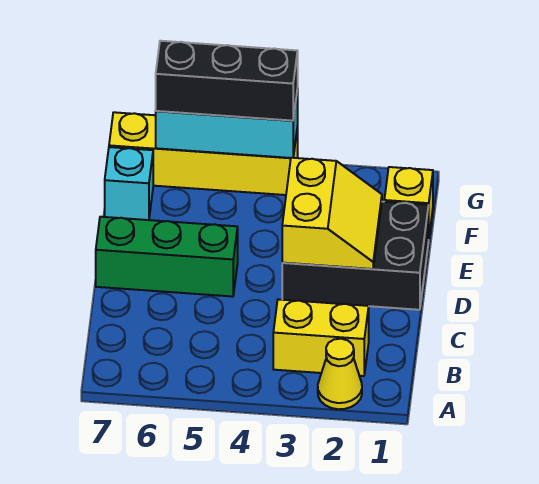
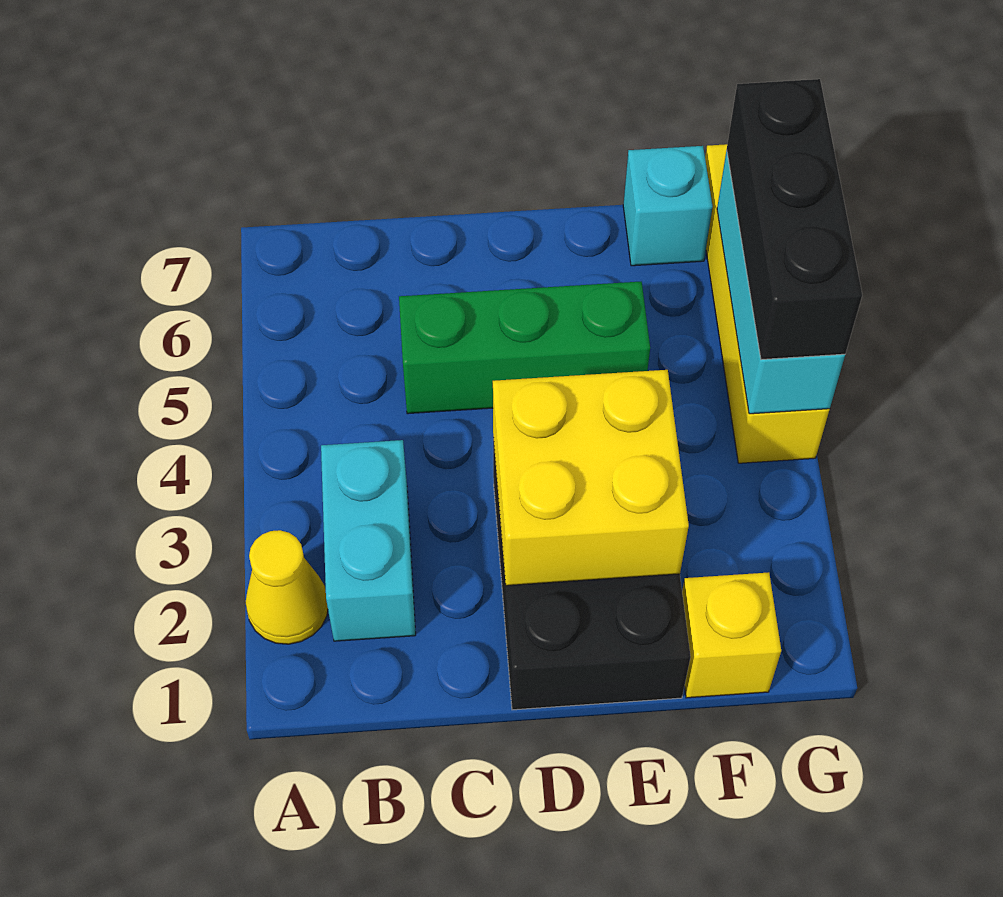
yellow 1x2 brick [273,299,369,376] -> cyan 1x2 brick [321,440,416,641]
yellow 2x2 slope [282,158,382,269] -> yellow 2x2 brick [493,370,689,586]
green 1x3 brick [96,217,238,297] -> green 1x3 brick turned to [399,282,650,414]

